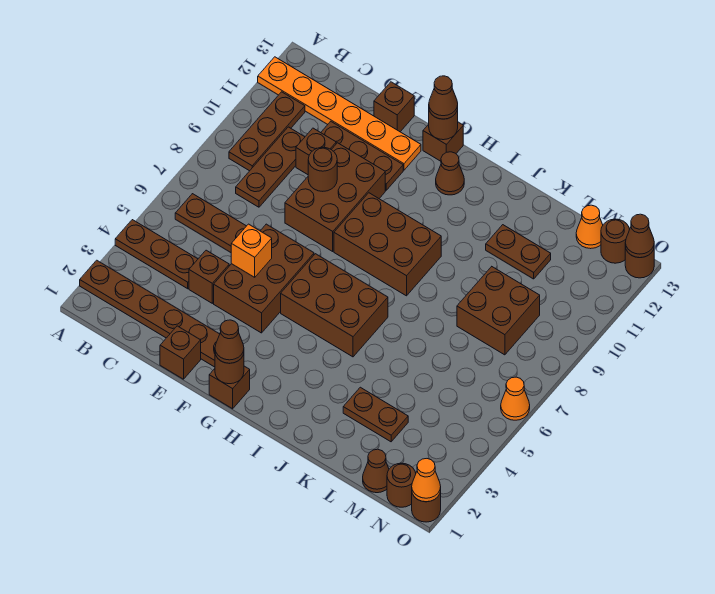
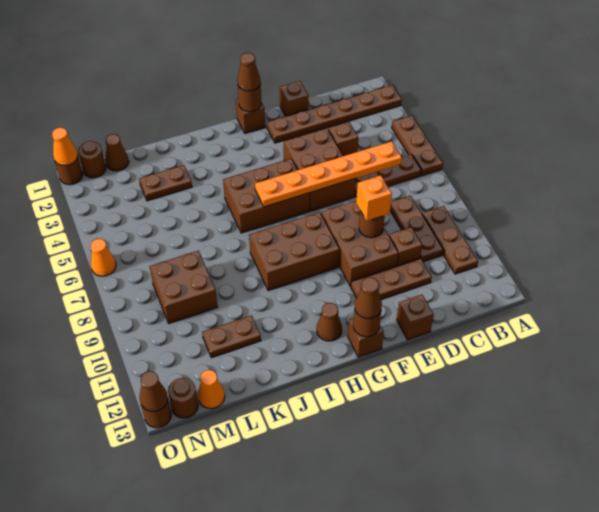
brown 1x3 plate [115,220,198,289] -> brown 1x3 plate turned to [392,116,443,176]
orange 1x6 plate [258,57,421,170] -> orange 1x6 plate moved to [255,141,402,207]
orange 1x1 brick [231,224,272,277] -> orange 1x1 brick moved to [356,175,392,221]

